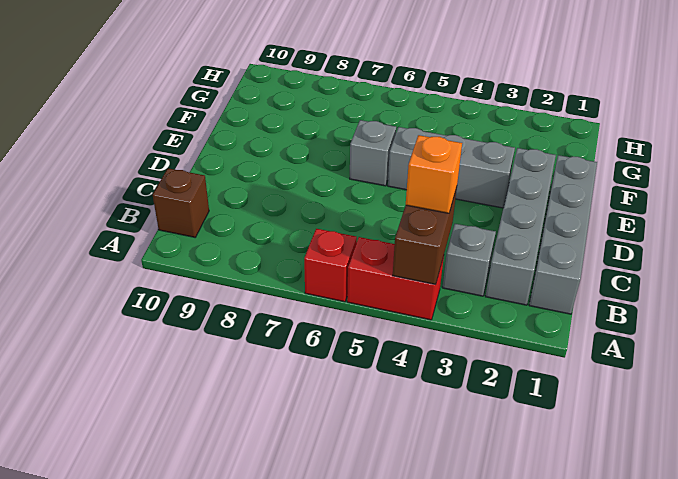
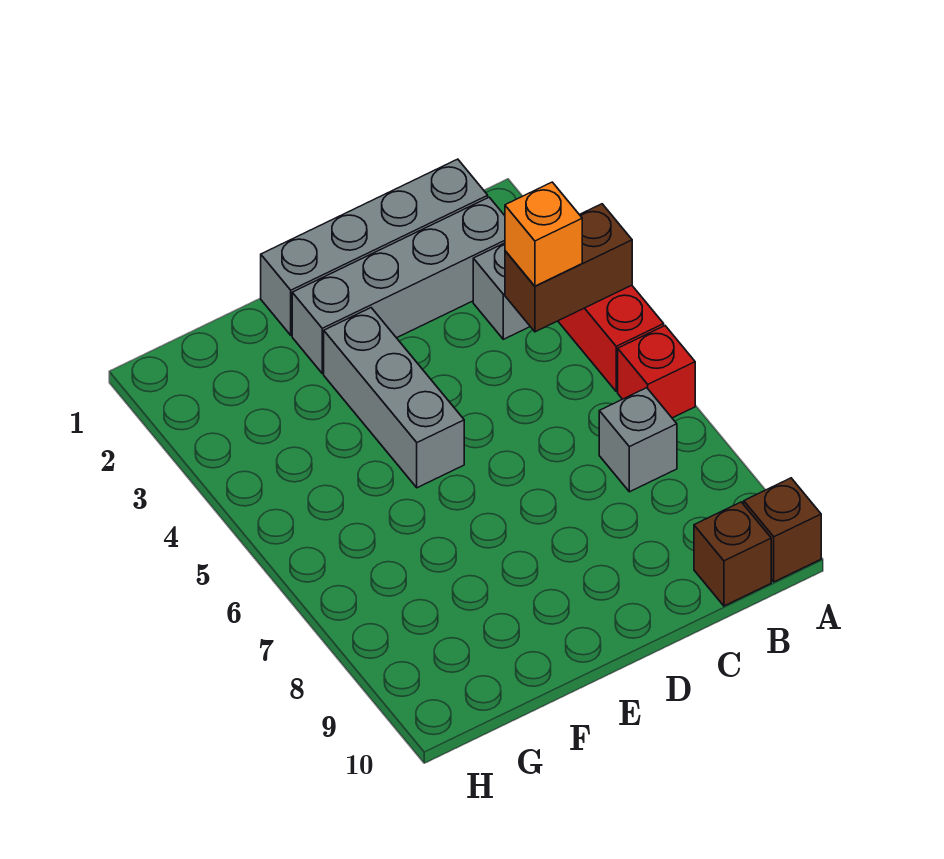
none -> brown 1x1 brick [744,478,821,582]
grey 1x1 brick [350,120,396,186] -> grey 1x1 brick moved to [599,388,677,492]

